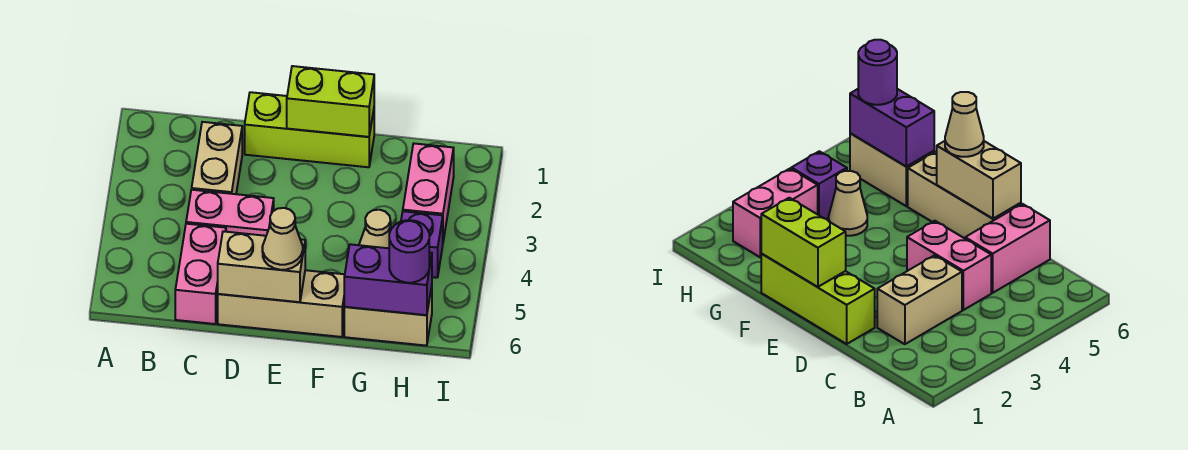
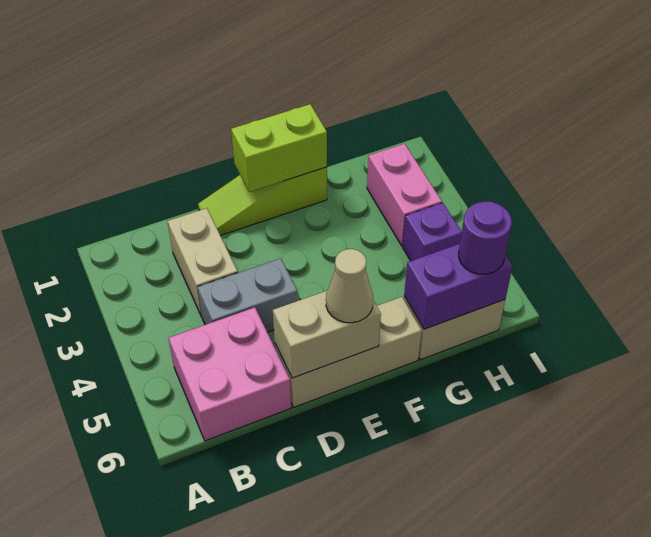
pink 1x2 brick [186,190,274,236] -> grey 1x2 brick [197,258,298,332]
pink 1x2 brick [175,224,226,324] -> pink 2x2 brick [168,307,291,441]
lime 1x3 brick [245,92,374,167] -> lime 1x3 slope [198,167,327,235]
tan 1x1 cone [359,210,391,248] -> none

